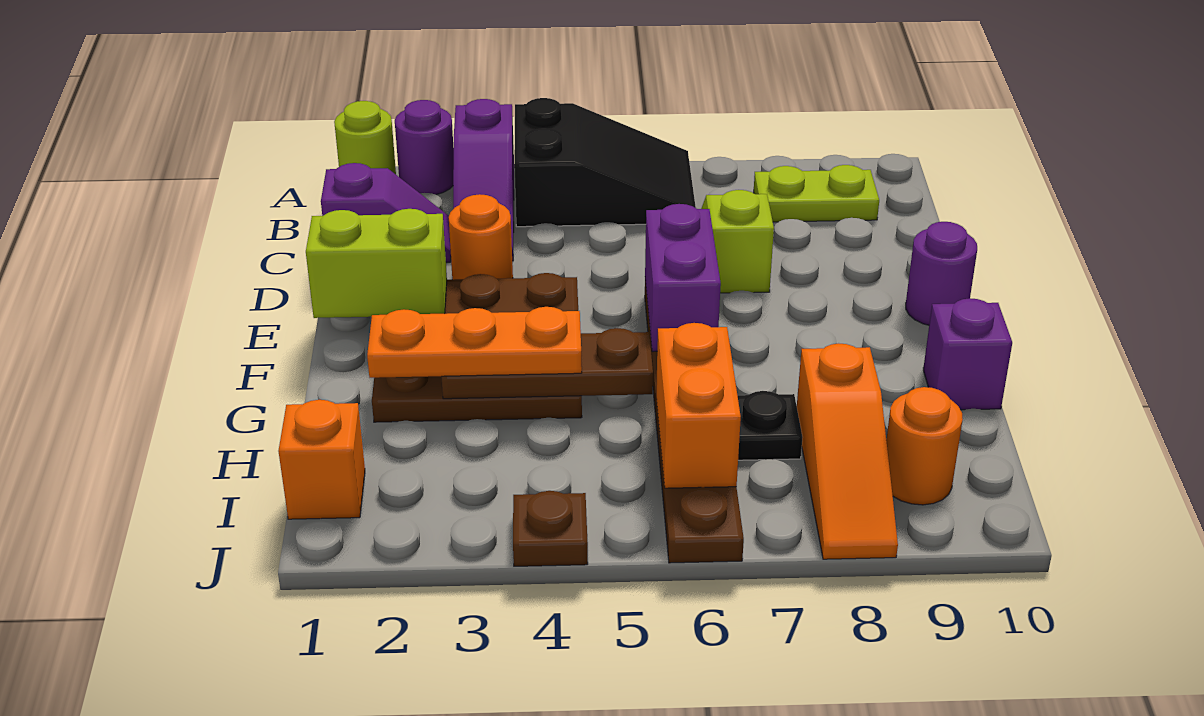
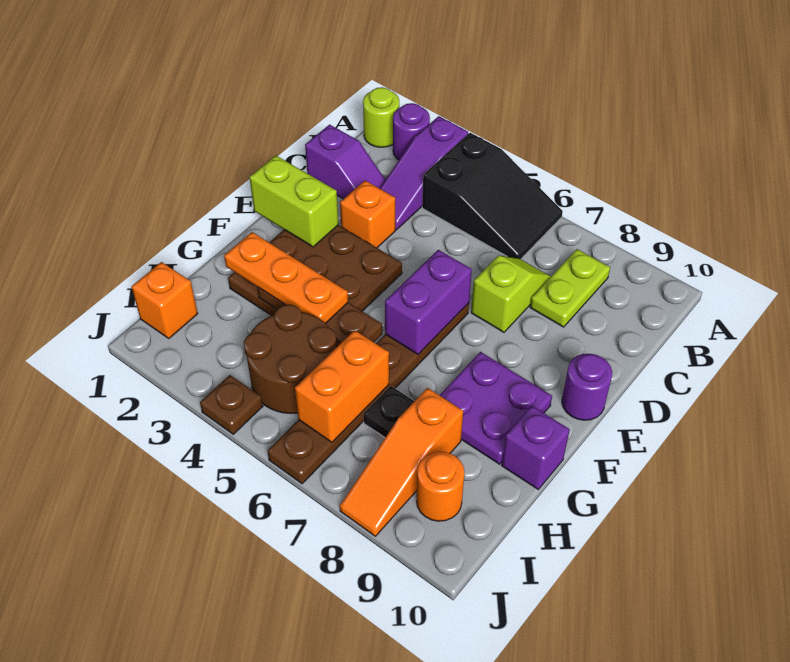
lime 1x2 plate [754,165,879,222] -> lime 1x2 plate turned to [530,249,610,327]
orange 1x1 round brick [449,194,513,280] -> orange 1x1 brick [340,181,395,248]
none -> purple 2x2 plate [440,352,552,464]
none -> brown 2x2 round brick [244,305,336,414]

